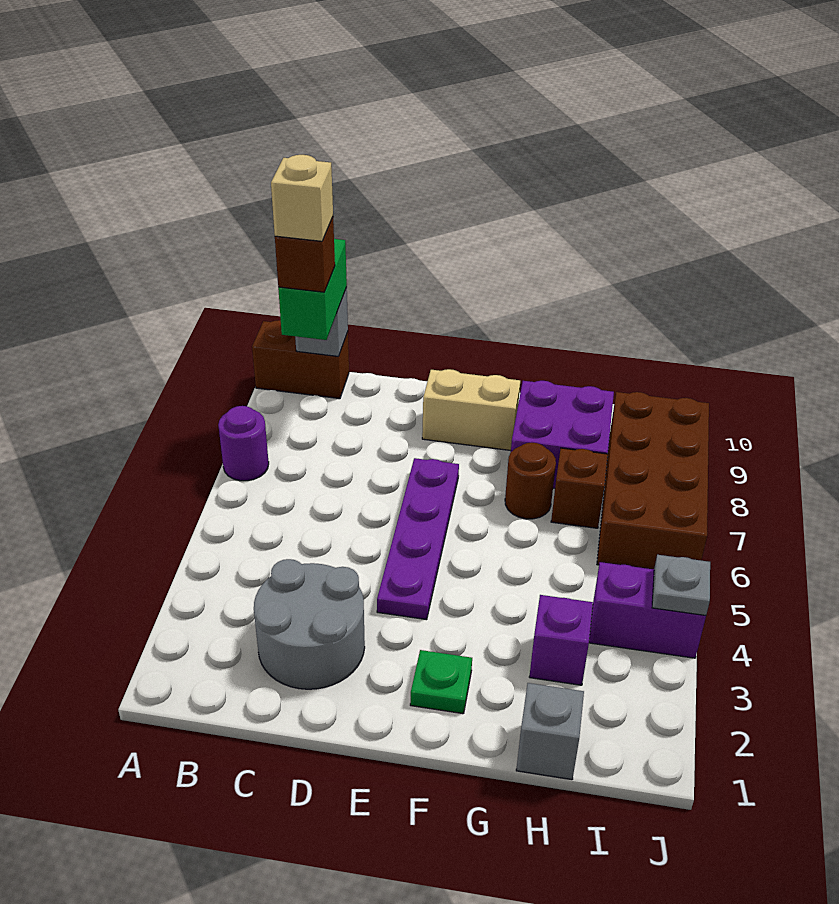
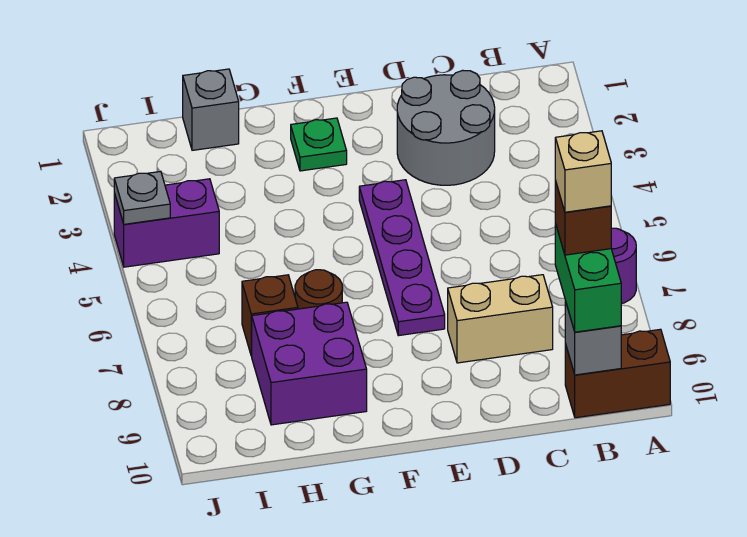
tan 1x2 brick [422,369,520,450] -> tan 1x2 brick moved to [448,275,553,363]
purple 1x1 brick [529,595,593,685] -> none
brown 2x4 brick [597,392,709,569] -> none

